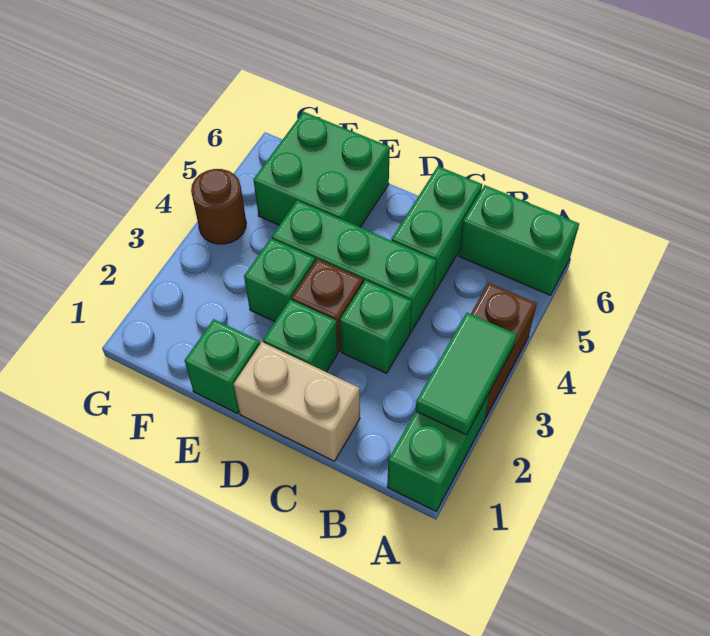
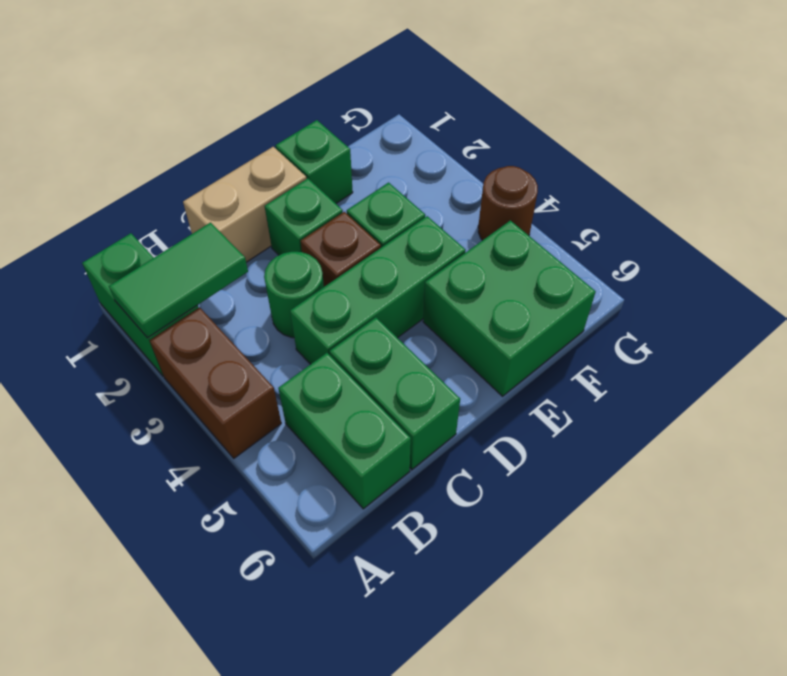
green 1x2 tile [416,313,517,435] -> green 1x2 tile turned to [109,223,248,338]
green 1x2 brick [459,185,579,295] -> green 1x2 brick turned to [278,353,411,509]
green 1x1 brick [340,280,412,373] -> green 1x1 round brick [264,252,324,338]

